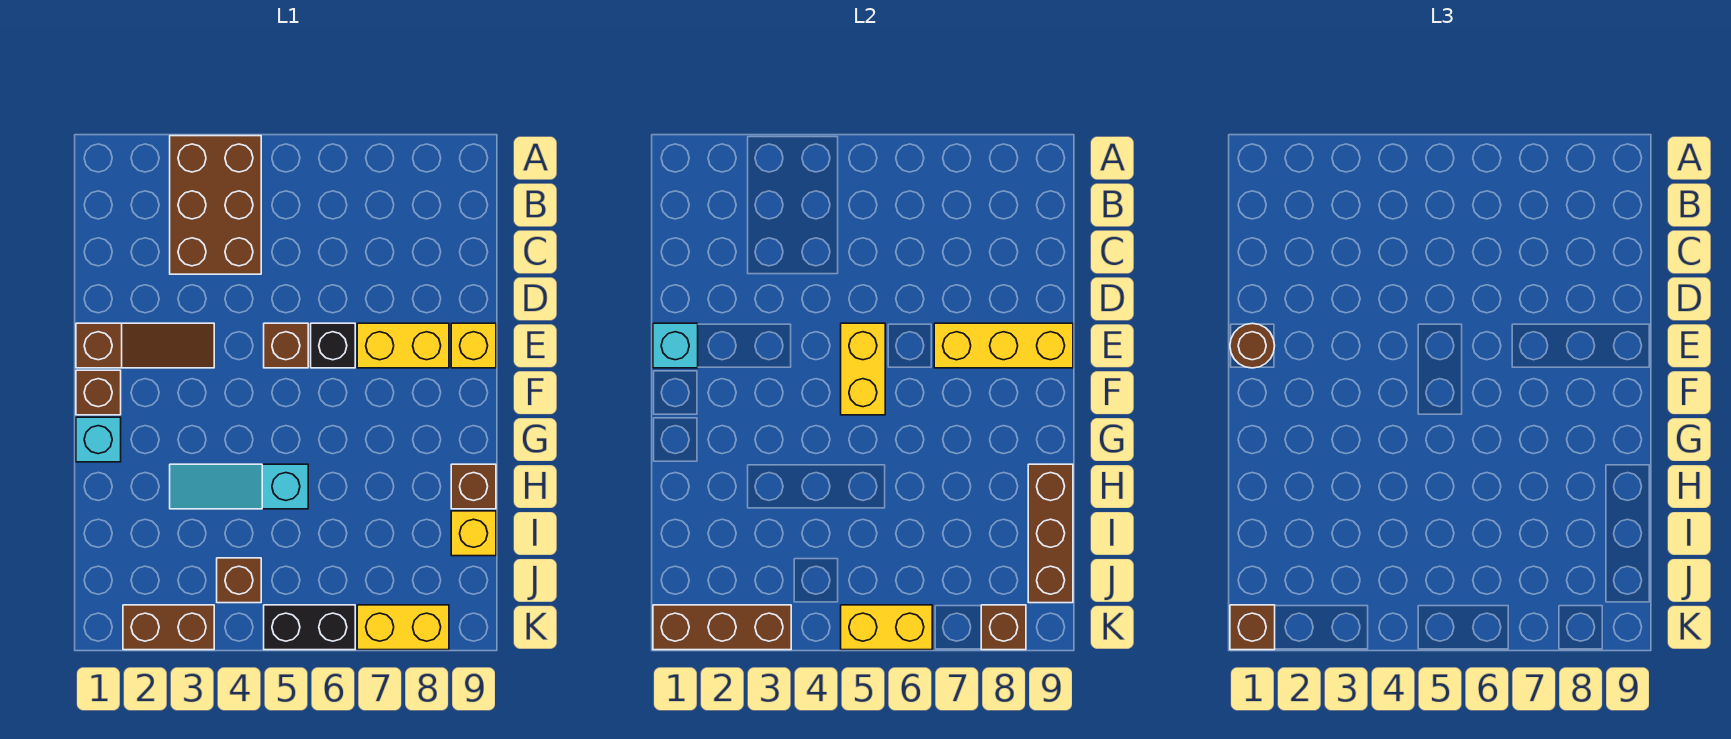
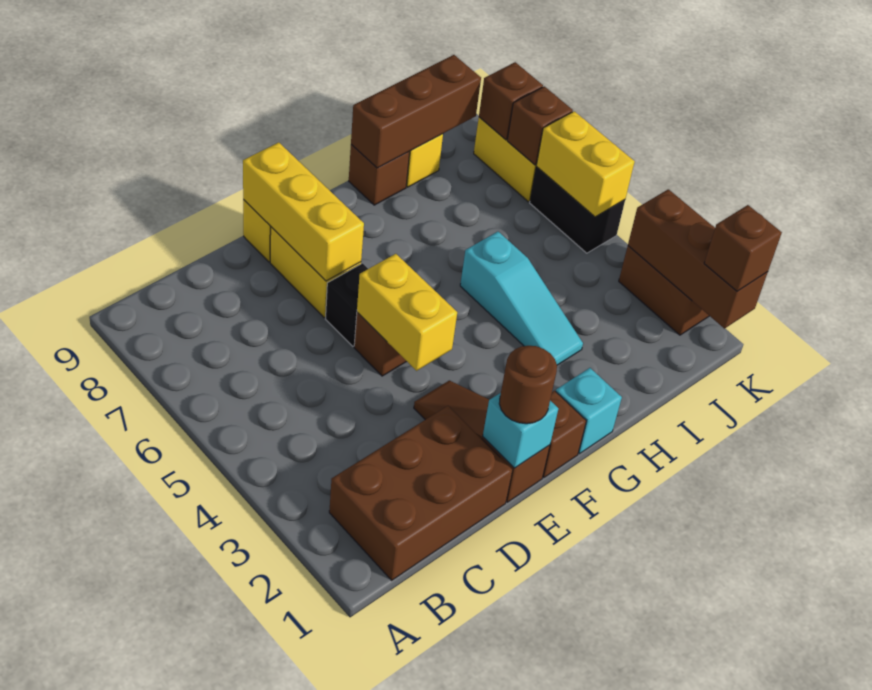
brown 2x3 brick [170,136,261,274] -> brown 2x3 brick moved to [329,406,512,580]
yellow 1x2 brick [841,323,885,415] -> yellow 1x2 brick turned to [357,254,457,371]
brown 1x1 brick [217,558,261,603] -> brown 1x1 brick moved to [507,86,573,165]

